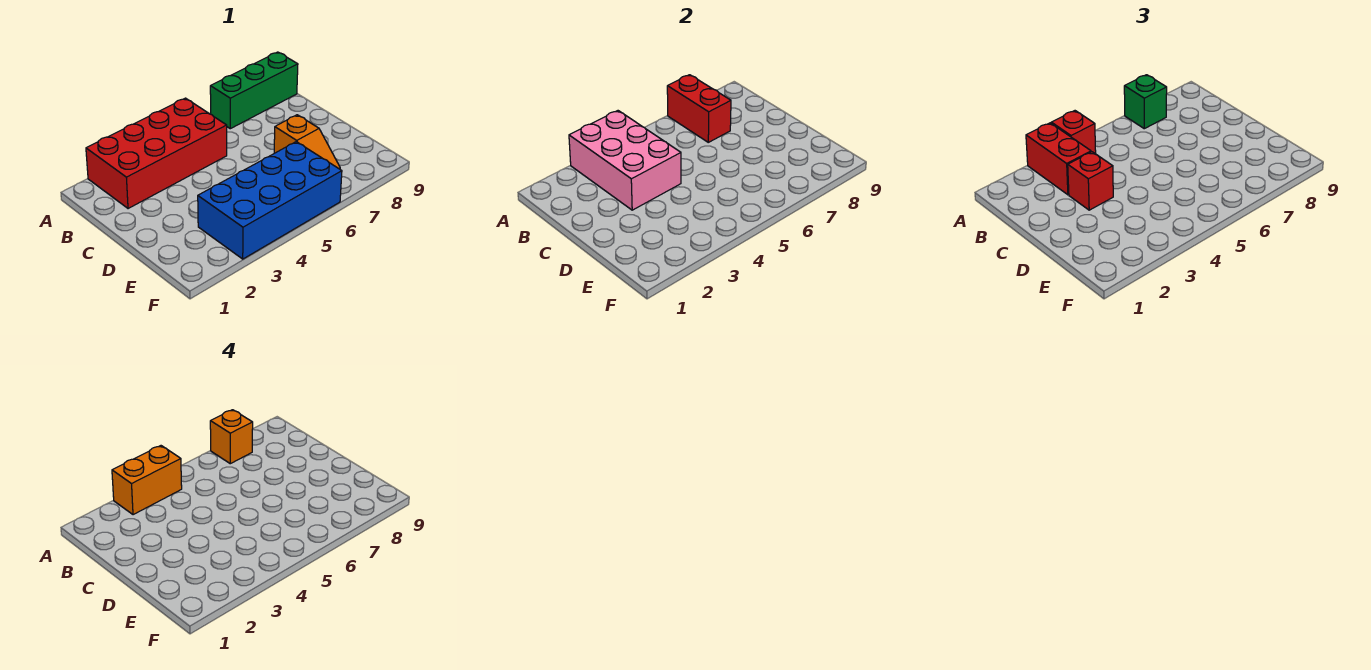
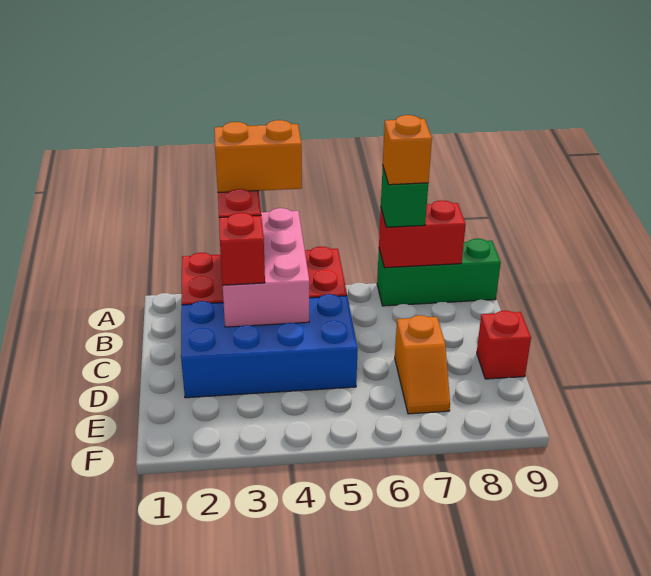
red 1x1 brick [1051,111,1096,154] -> red 1x1 brick moved to [477,311,531,379]
red 1x2 brick [667,75,731,142] -> red 1x2 brick turned to [379,200,466,268]
blue 2x4 brick [198,142,342,259] -> blue 2x4 brick moved to [181,294,358,398]

